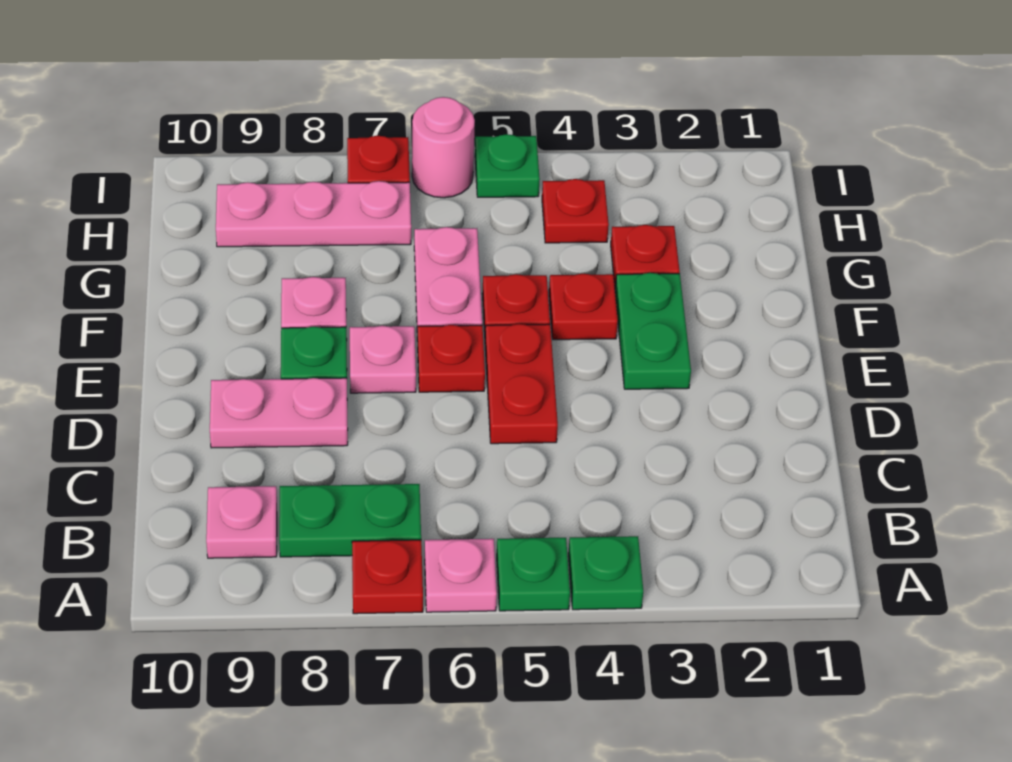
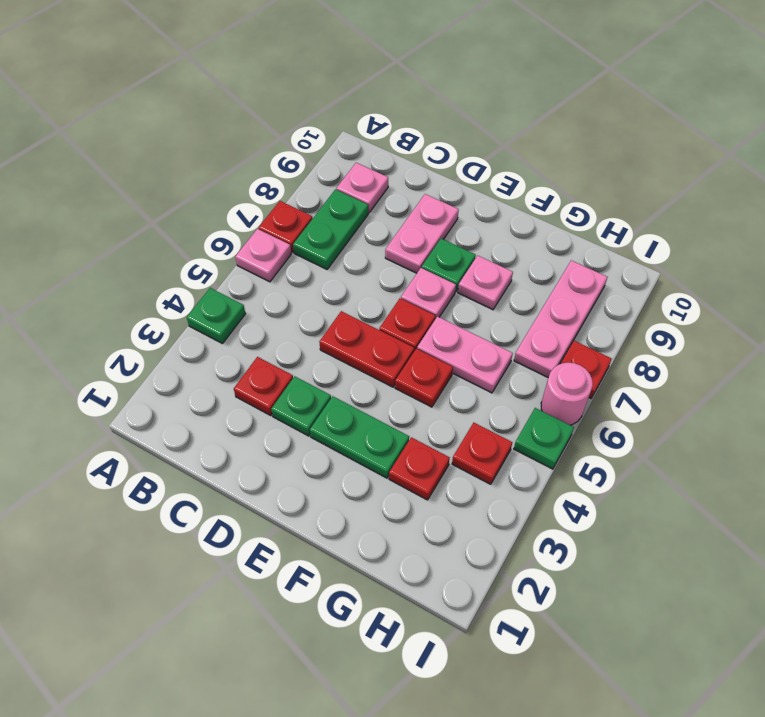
green 1x1 plate [497,538,570,611] -> green 1x1 plate moved to [271,376,331,436]
red 1x1 plate [549,274,618,340] -> red 1x1 plate moved to [234,357,293,416]

